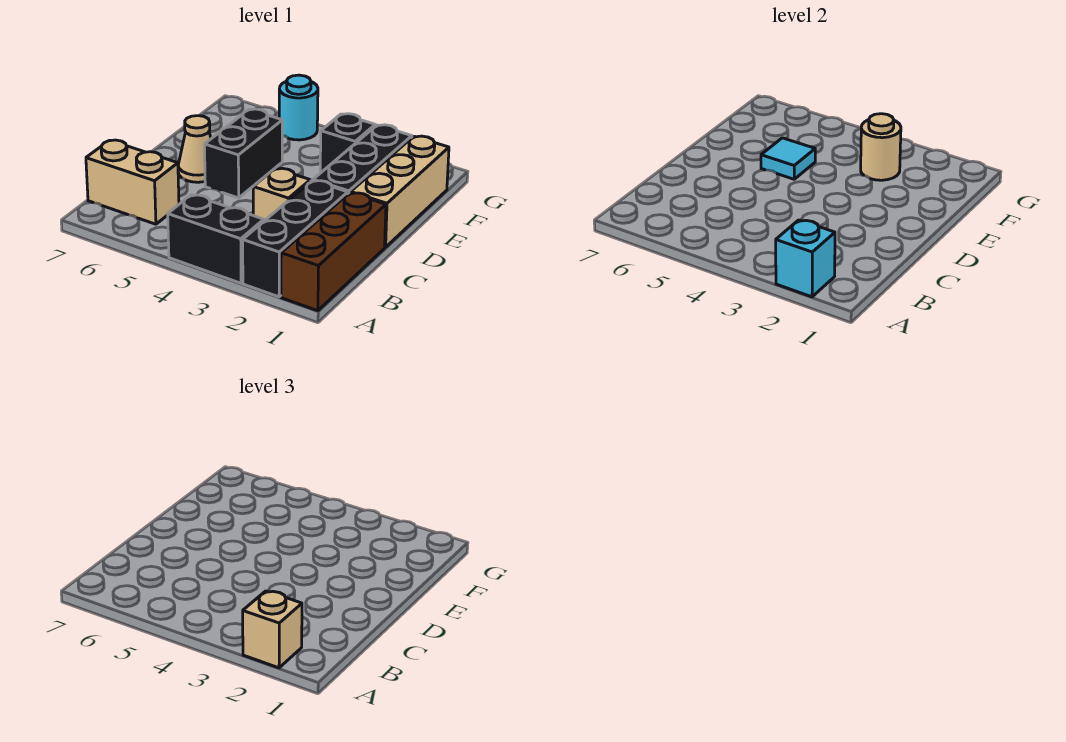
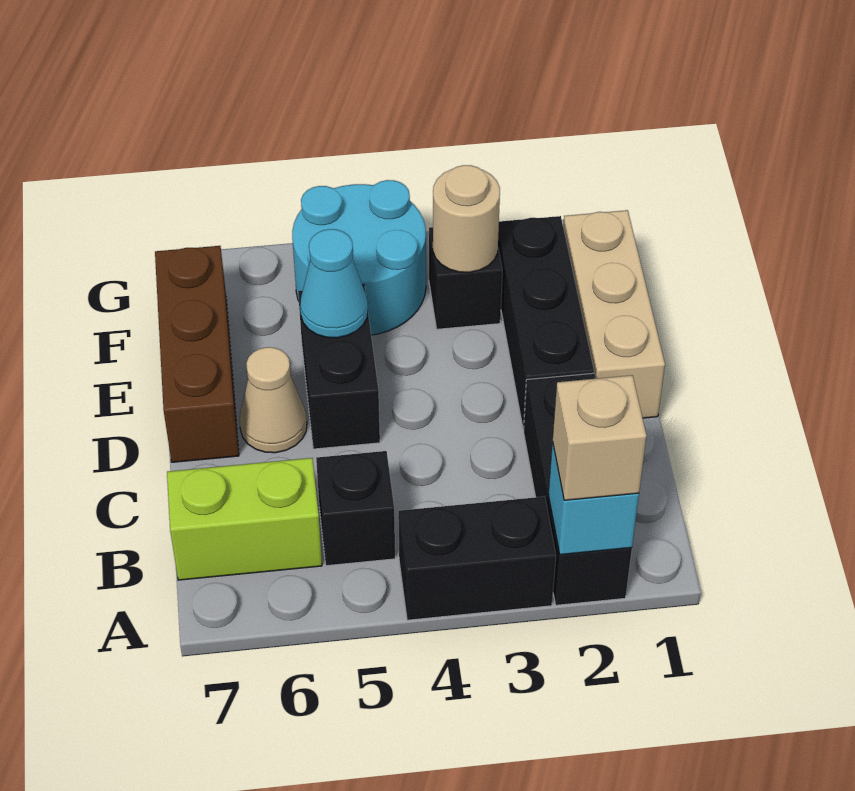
brown 1x3 brick [281,193,386,311] -> brown 1x3 brick moved to [155,246,239,462]
none -> black 1x1 brick [316,451,395,566]
tan 1x2 brick [86,140,179,224] -> lime 1x2 brick [167,458,322,580]
tan 1x1 brick [253,168,310,221] -> none
cyan 1x1 tile [761,138,815,179] -> cyan 1x1 cone [300,229,368,338]
cyan 1x1 round brick [279,75,318,140] -> cyan 2x2 round brick [292,180,426,335]

